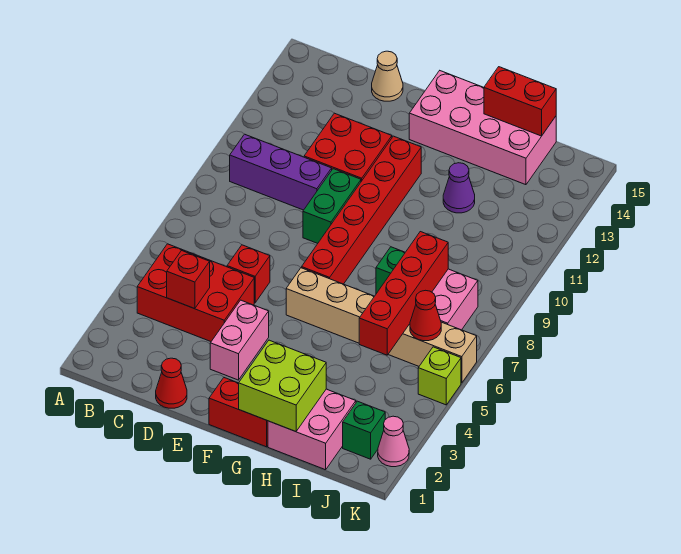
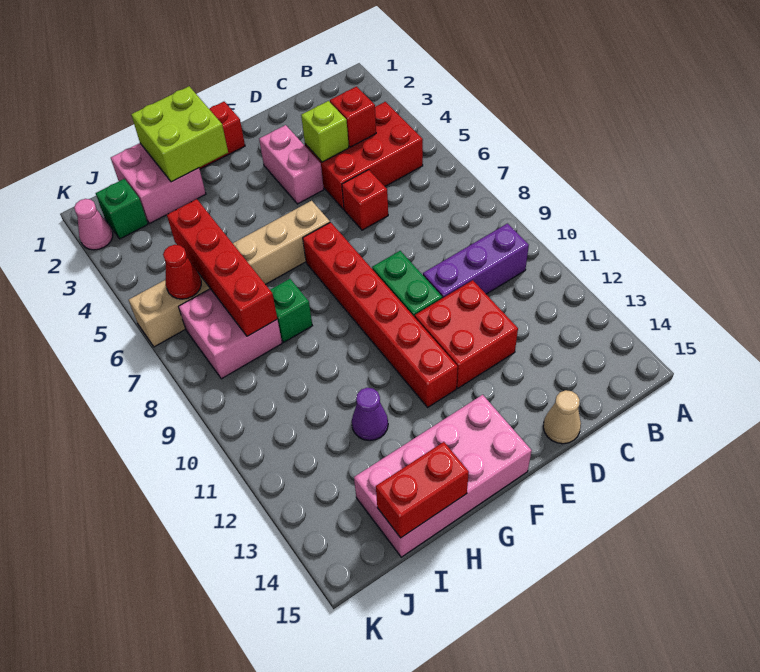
red 1x1 cone [156,358,187,408] -> none
lime 1x1 brick [418,347,461,405] -> lime 1x1 brick moved to [301,101,349,162]

